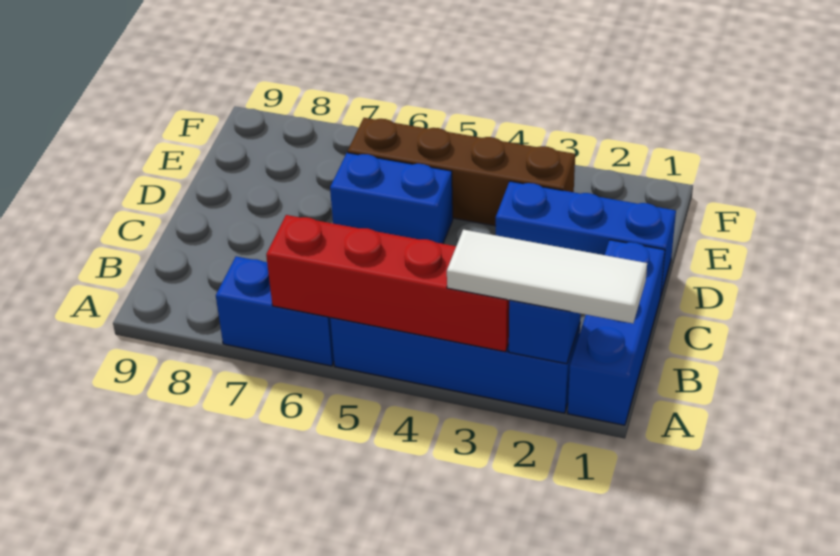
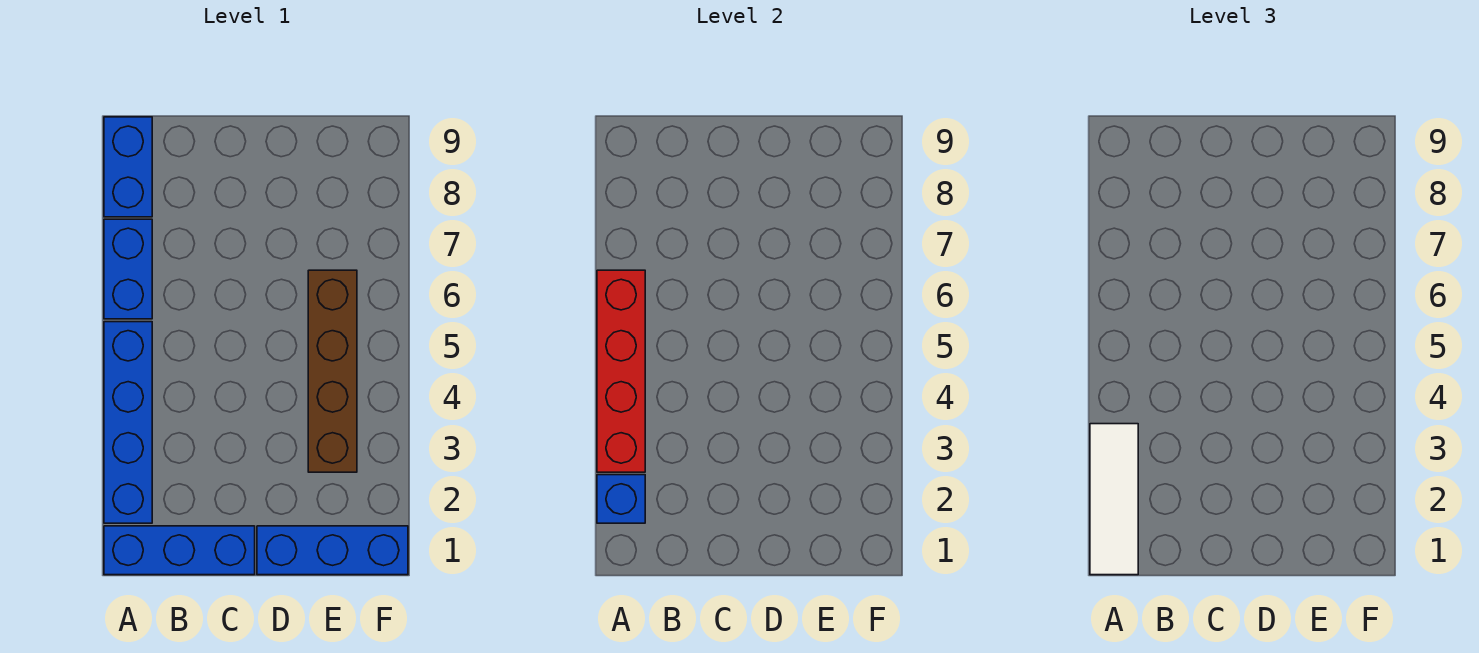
blue 1x3 brick [496,181,676,295] -> blue 1x3 brick turned to [257,526,408,575]
blue 1x2 brick [330,153,453,244] -> blue 1x2 brick moved to [104,117,152,217]

